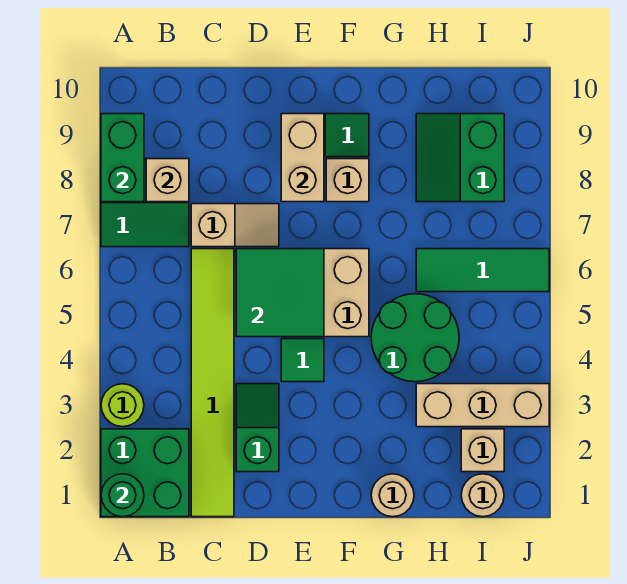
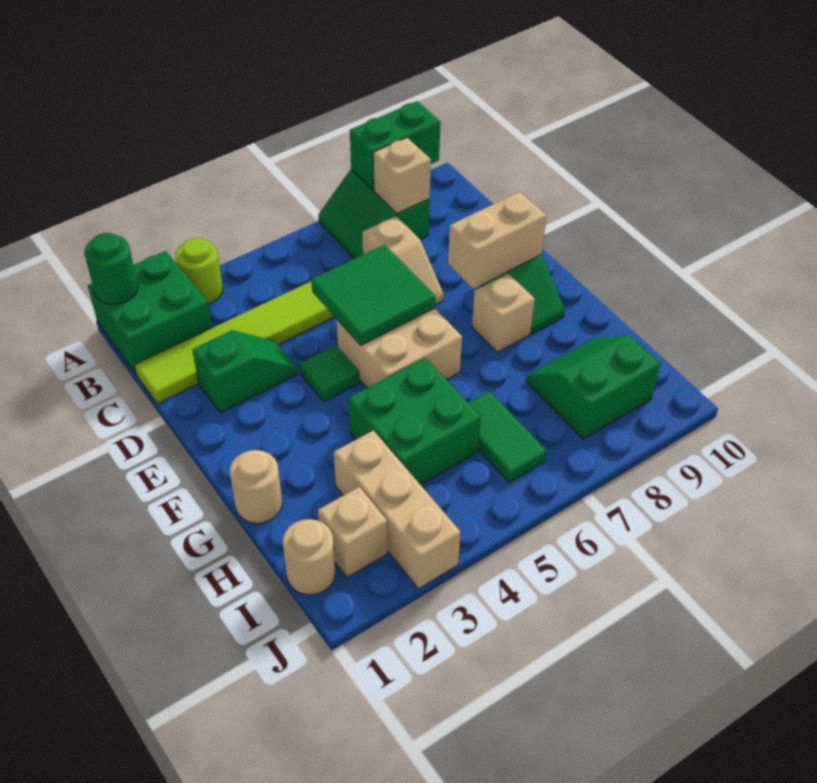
green 2x2 round brick [371,294,459,382] -> green 2x2 brick [348,358,481,485]
green 1x3 tile [416,249,549,292] -> green 1x2 tile [468,391,546,482]

